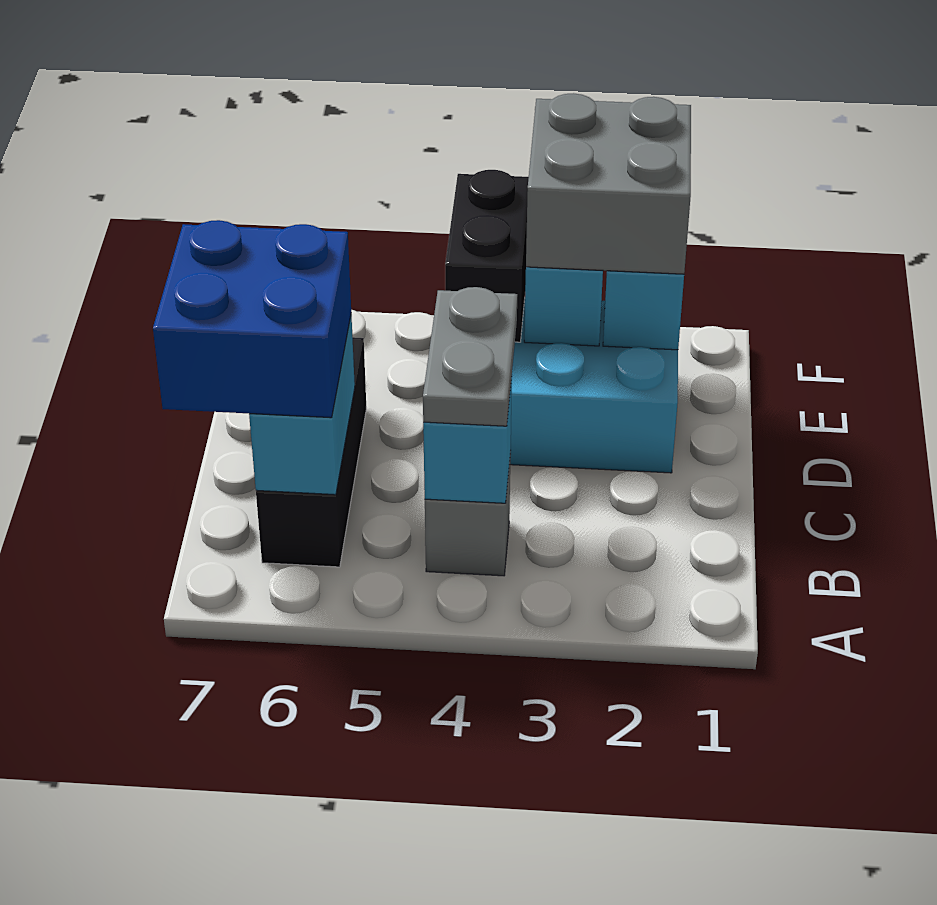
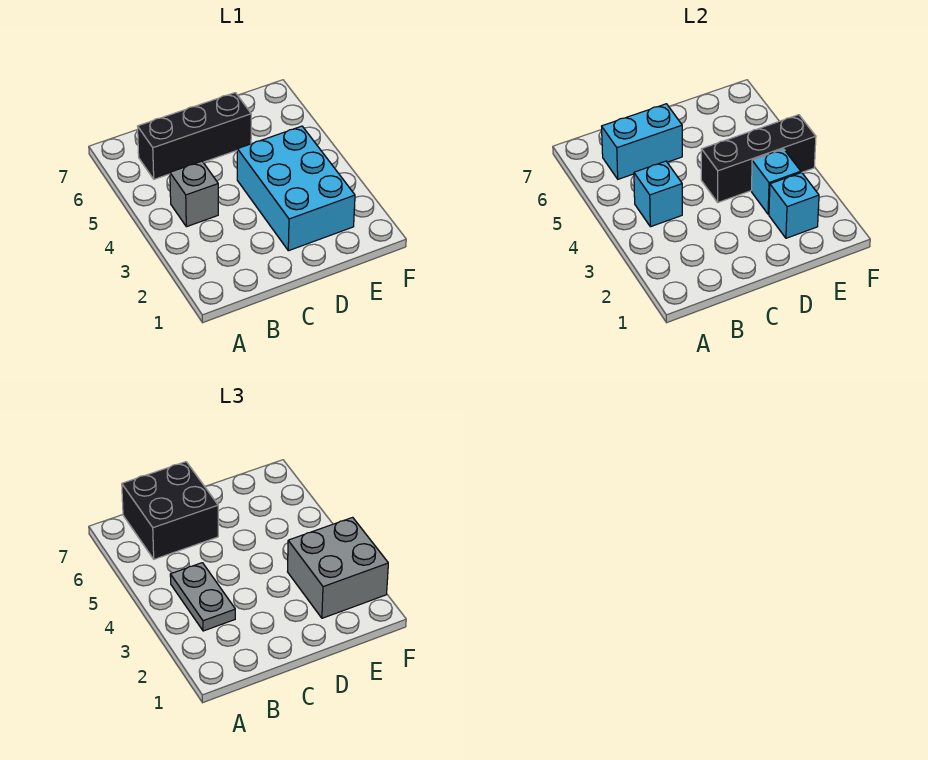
grey 1x2 plate [423,287,517,426] -> grey 1x2 plate turned to [170,563,235,631]
blue 2x2 brick [153,220,351,418] -> black 2x2 brick [122,462,218,559]
black 1x2 brick [445,170,529,342] -> black 1x3 brick [701,115,816,202]

